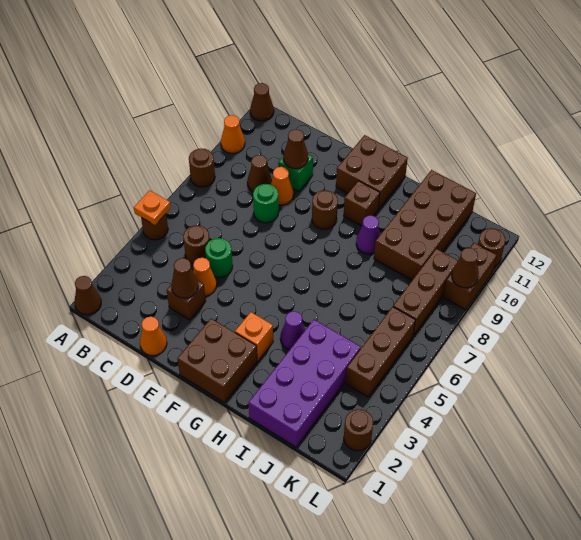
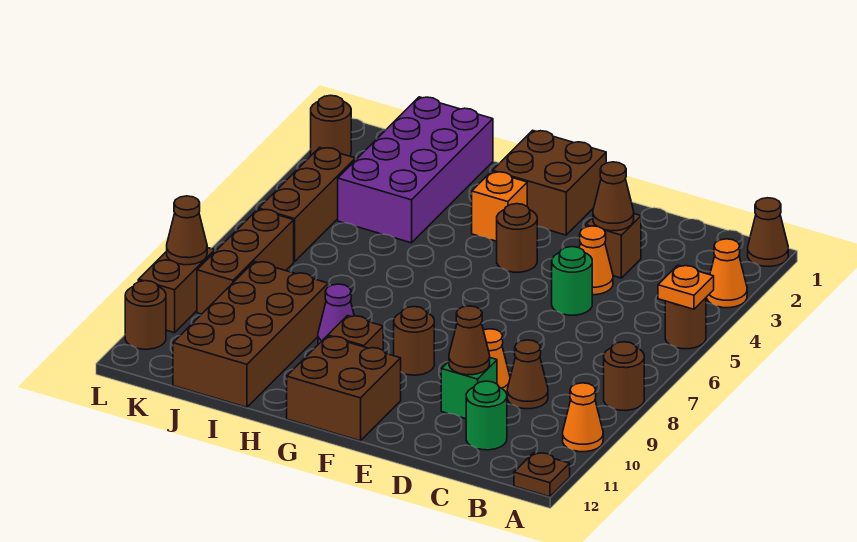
brown 1x1 cone [250,83,274,121] -> brown 1x1 plate [514,453,570,497]
brown 1x1 round brick [183,225,210,264] -> brown 1x1 round brick moved to [497,204,537,272]
orange 1x1 cone [140,317,167,356] -> orange 1x1 cone moved to [707,239,747,308]
green 1x1 round brick [253,184,279,223] -> green 1x1 round brick moved to [466,381,507,450]
purple 1x1 cone [280,311,305,350] -> none

